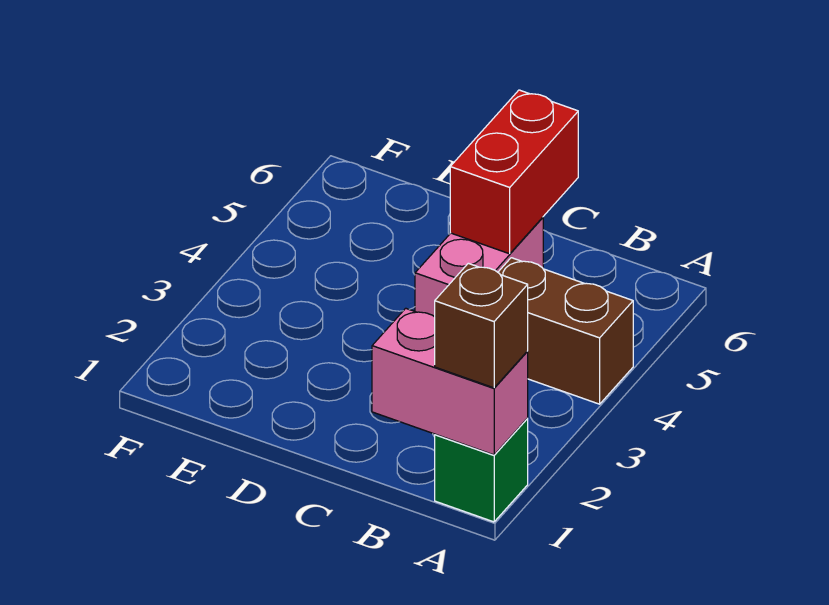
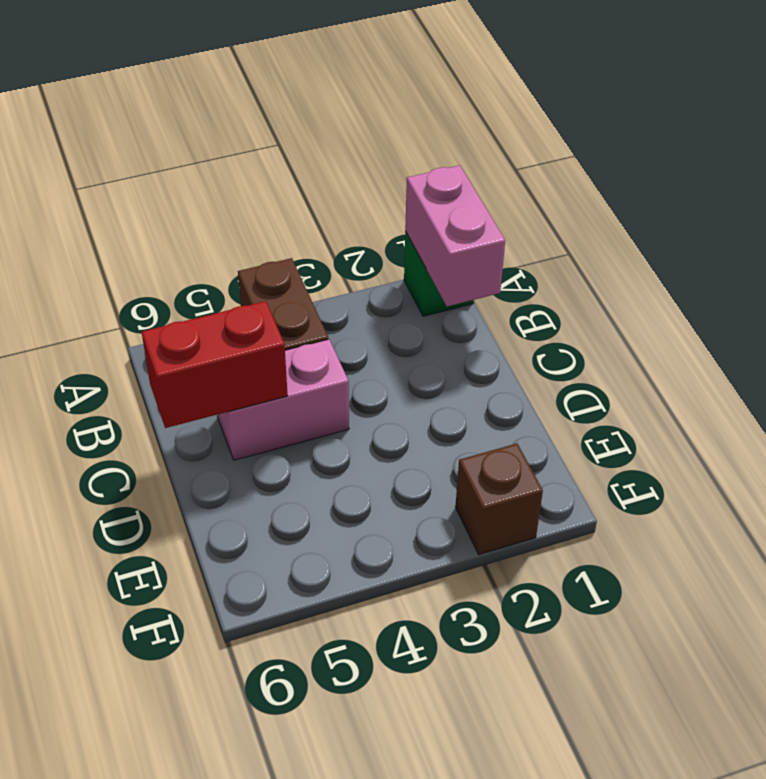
brown 1x1 brick [435,263,528,388] -> brown 1x1 brick moved to [455,444,543,554]

